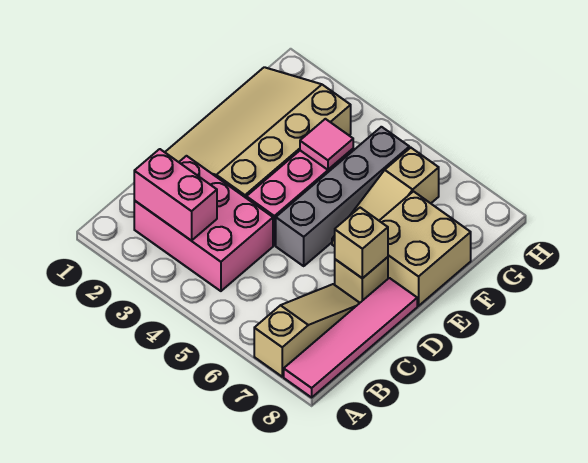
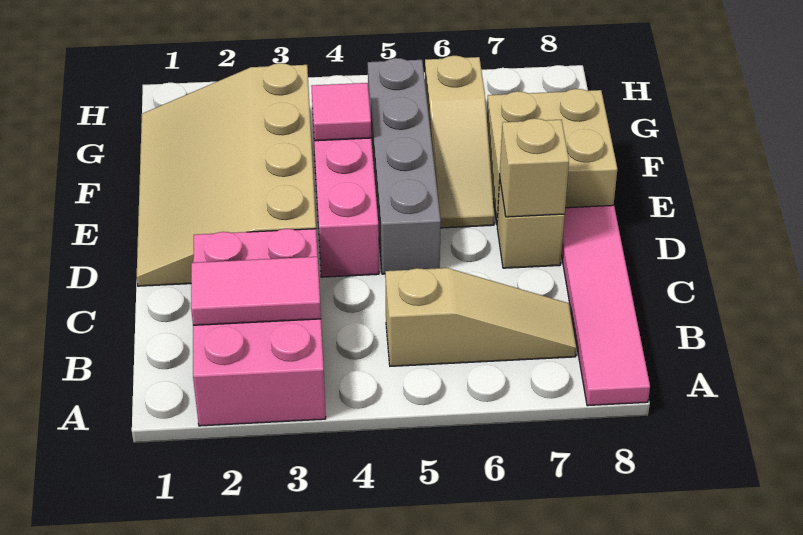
tan 1x3 slope [254,284,359,377] -> tan 1x3 slope turned to [385,268,577,366]
pink 2x3 brick [134,156,273,291] -> pink 2x3 brick turned to [193,229,326,426]
pink 1x2 brick [134,149,217,241] -> pink 1x2 tile [191,257,321,325]

